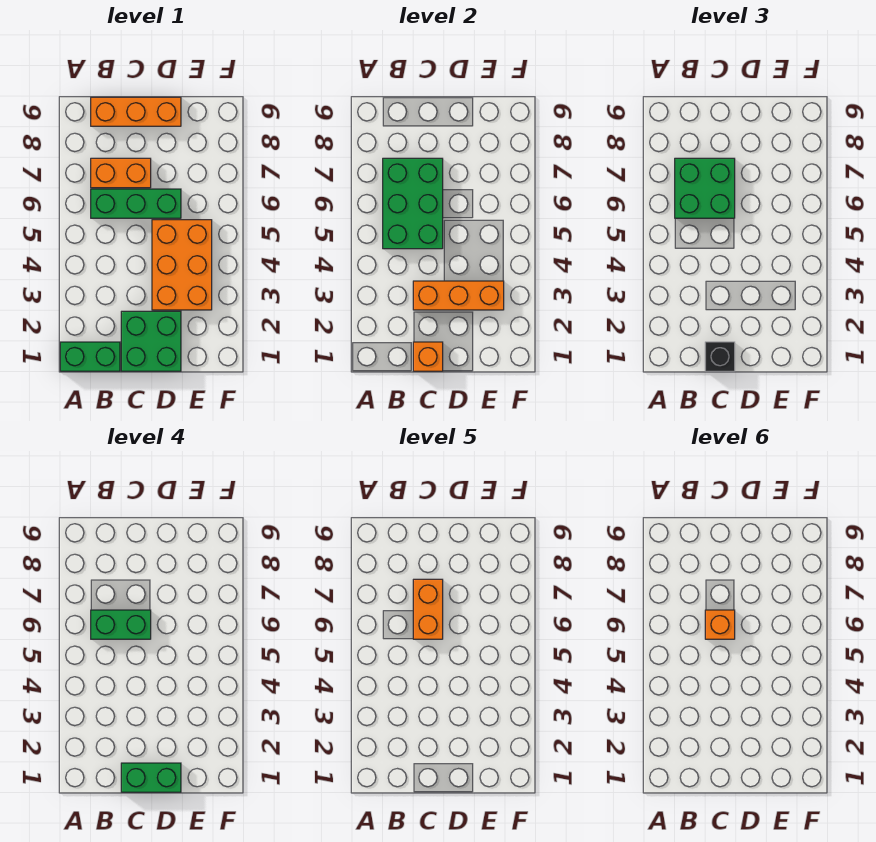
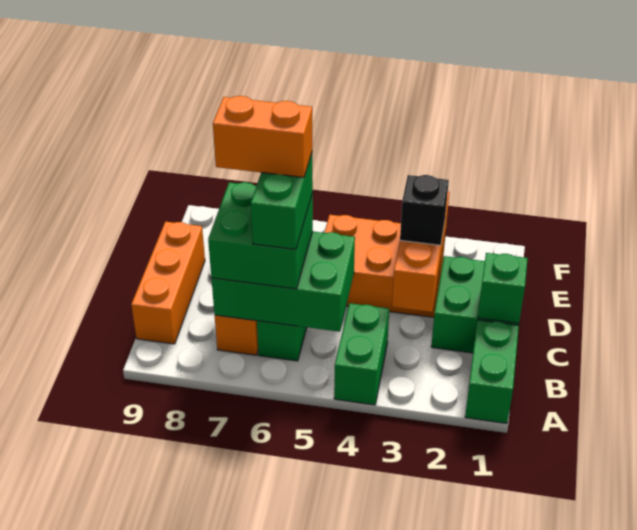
orange 1x1 brick [413,342,443,371] -> green 1x1 brick [478,253,528,323]
black 1x1 brick [705,342,735,371] -> black 1x1 brick moved to [400,175,449,245]
green 1x2 brick [121,763,181,792] -> green 1x2 brick moved to [334,303,389,405]
orange 1x1 brick [705,610,735,639] -> none

